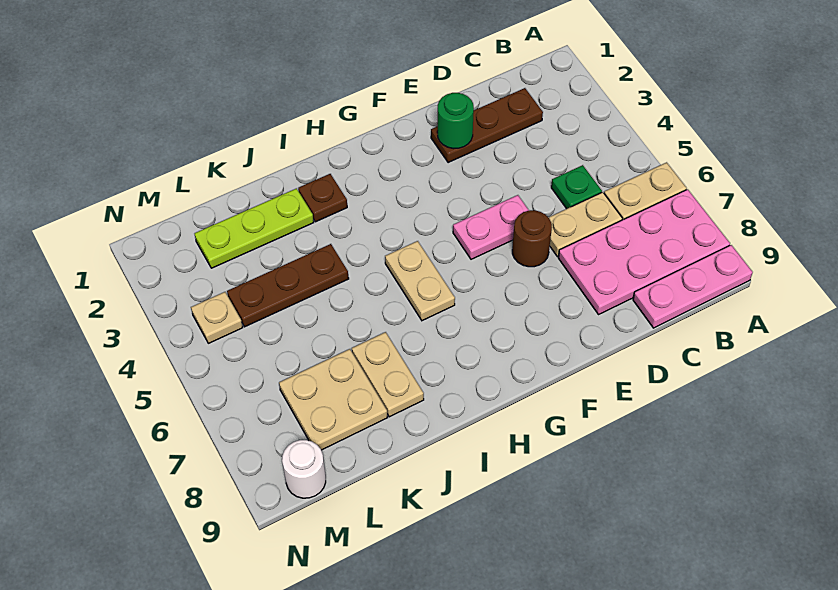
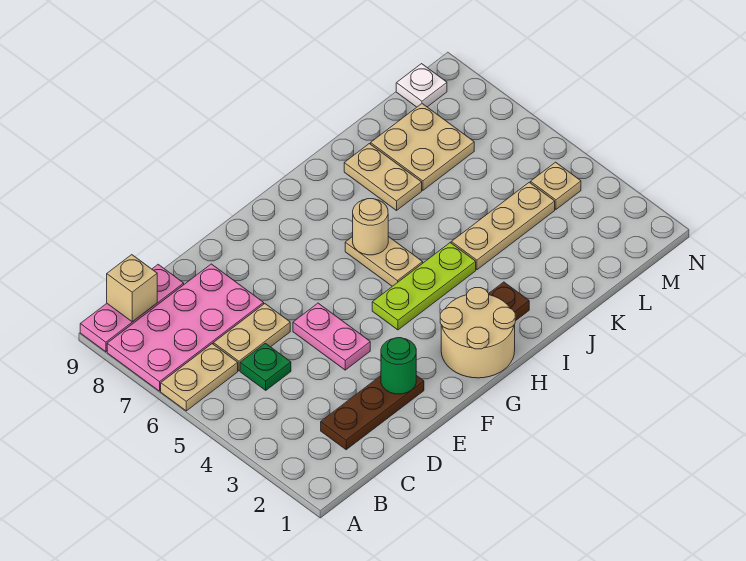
none -> tan 1x1 brick [107,255,157,322]
pink 1x2 plate [453,195,529,259] -> pink 1x2 plate turned to [293,303,370,370]
brown 1x1 round brick [512,210,552,267] -> none
none -> tan 2x2 round brick [440,288,515,378]
none -> tan 1x1 round brick [353,199,388,255]
lime 1x3 plate [194,188,314,268] -> lime 1x3 plate moved to [372,243,476,330]
brown 1x3 plate [227,244,349,327] -> tan 1x3 plate [451,182,555,270]
white 1x1 round brick [282,440,326,498] -> white 1x1 plate [396,64,447,107]

